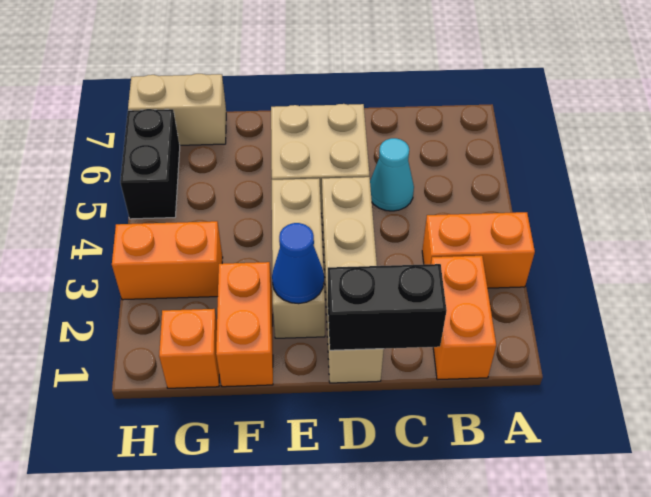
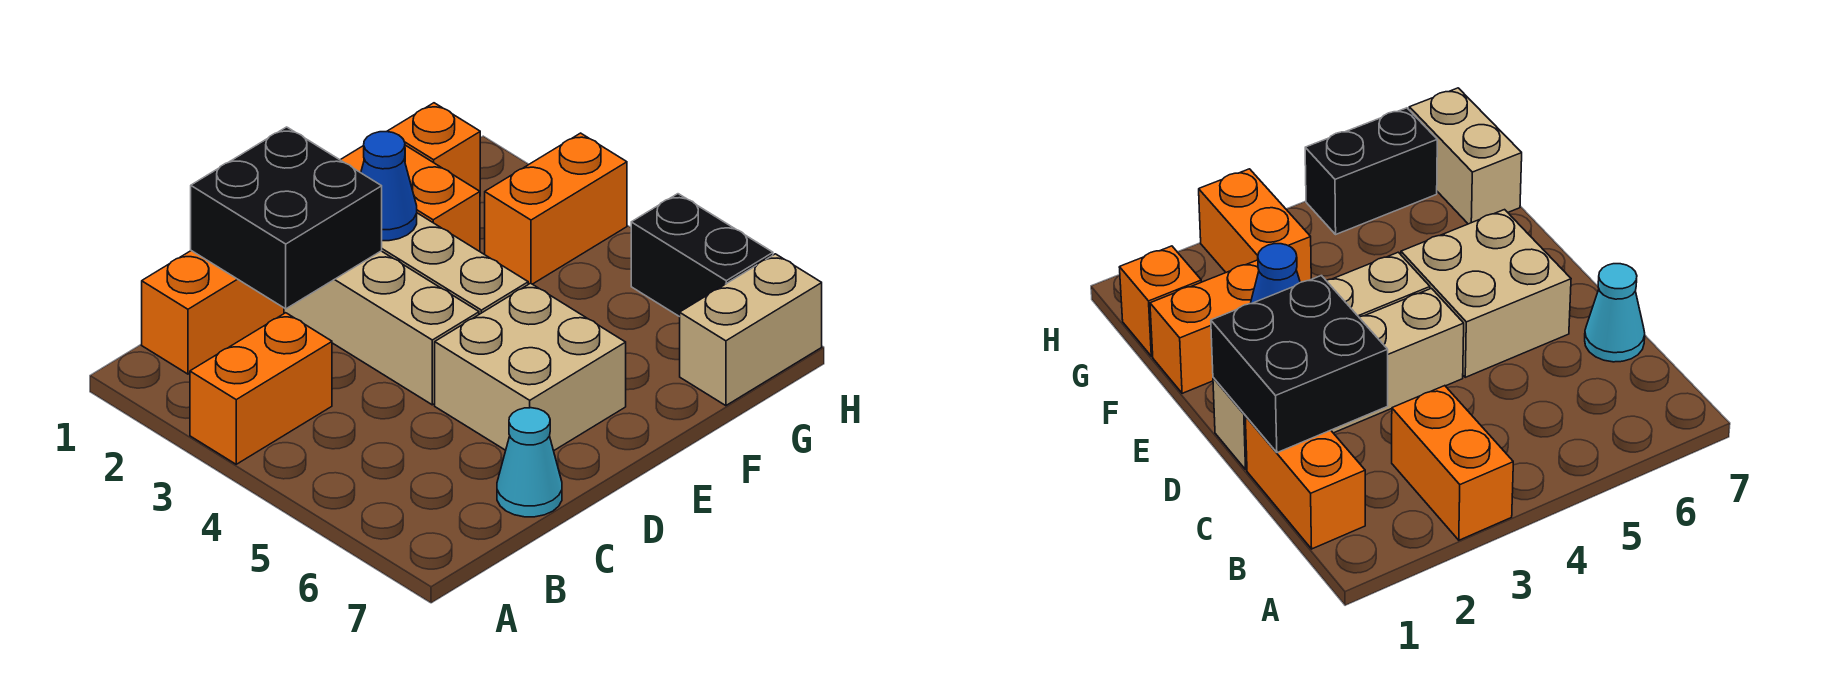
orange 1x2 brick [431,256,496,380] -> orange 1x2 brick turned to [142,251,284,374]
black 1x2 brick [328,264,447,350] -> black 2x2 brick [191,127,382,309]
cyan 1x1 cone [370,138,414,211] -> cyan 1x1 cone moved to [497,408,562,517]

